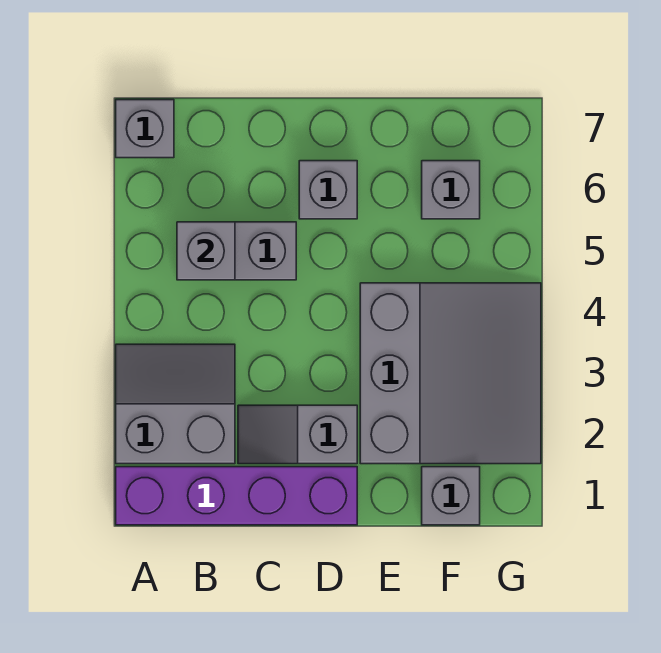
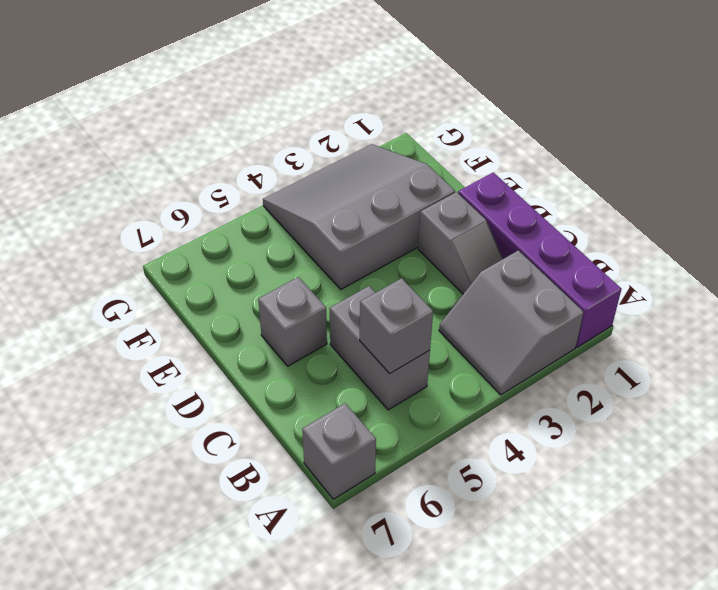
grey 1x1 brick [422,467,480,525] -> none
grey 1x1 brick [422,161,480,219] -> none

